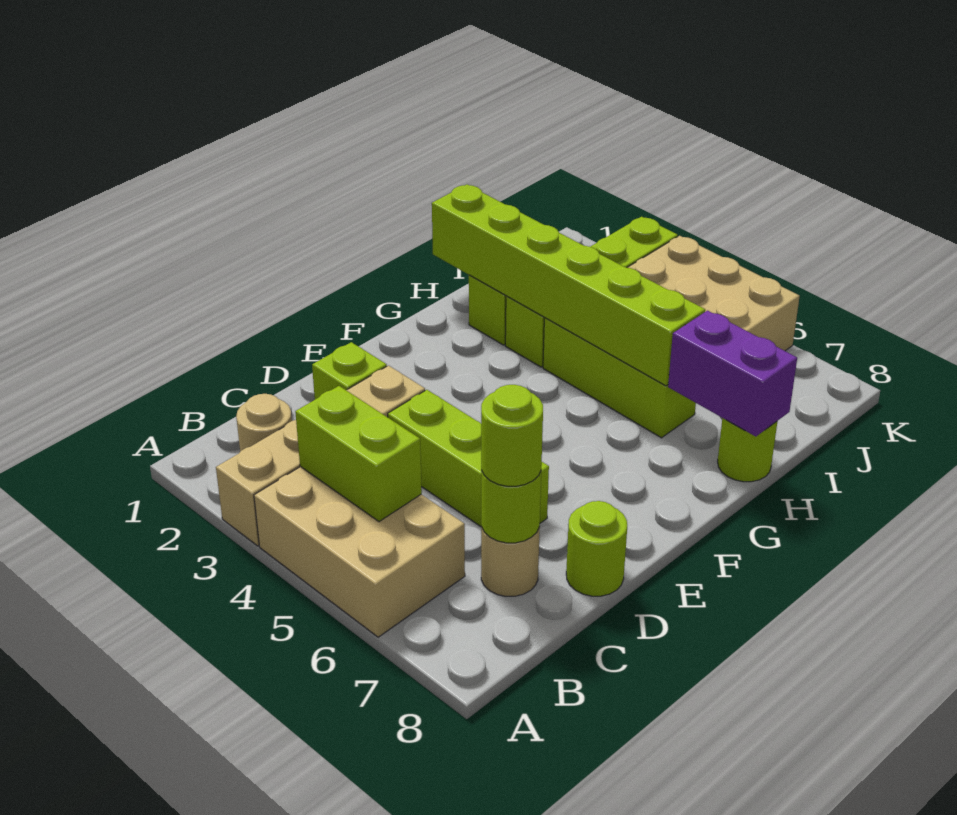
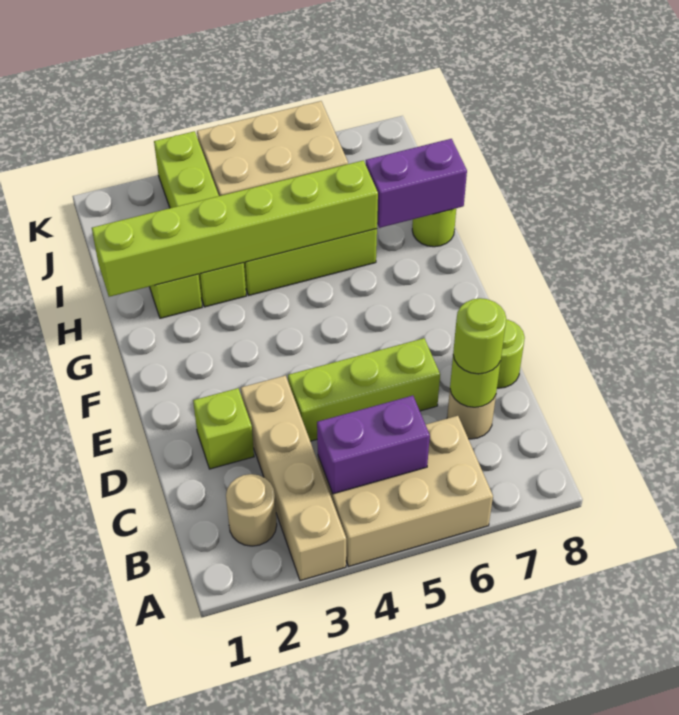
lime 1x2 brick [295,386,422,522] -> purple 1x2 brick [317,396,430,494]

